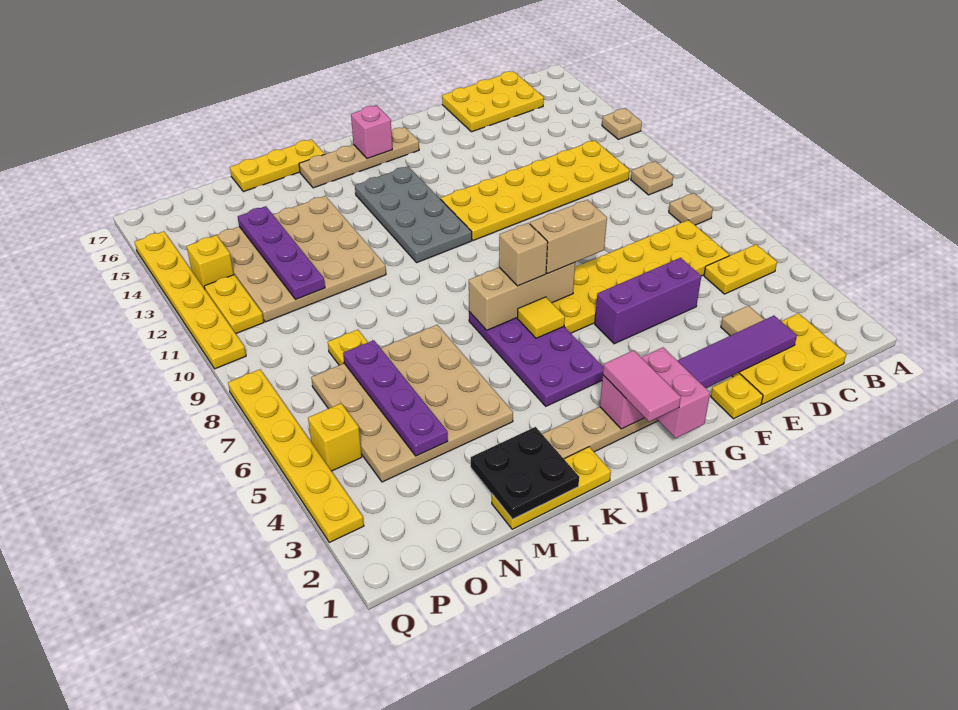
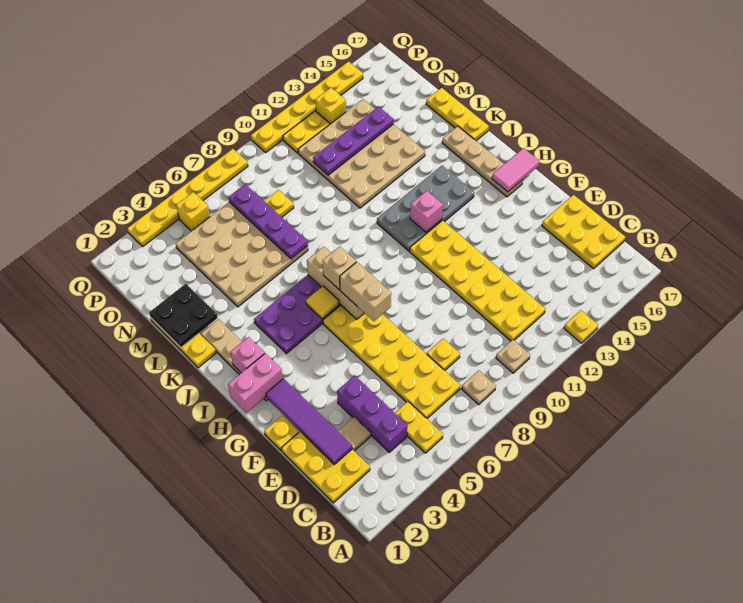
tan 1x1 plate [602,108,642,139] -> yellow 1x1 plate [564,310,598,343]
none -> yellow 1x1 plate [427,338,460,370]
purple 1x3 brick [595,258,701,344] -> purple 1x3 brick moved to [337,375,407,452]
pink 1x2 tile [603,350,681,422] -> pink 1x2 tile moved to [492,148,540,192]
pink 1x1 brick [351,105,392,159] -> pink 1x1 brick moved to [410,191,443,232]
purple 1x4 plate [343,340,448,456] -> purple 1x4 plate turned to [228,184,308,259]

